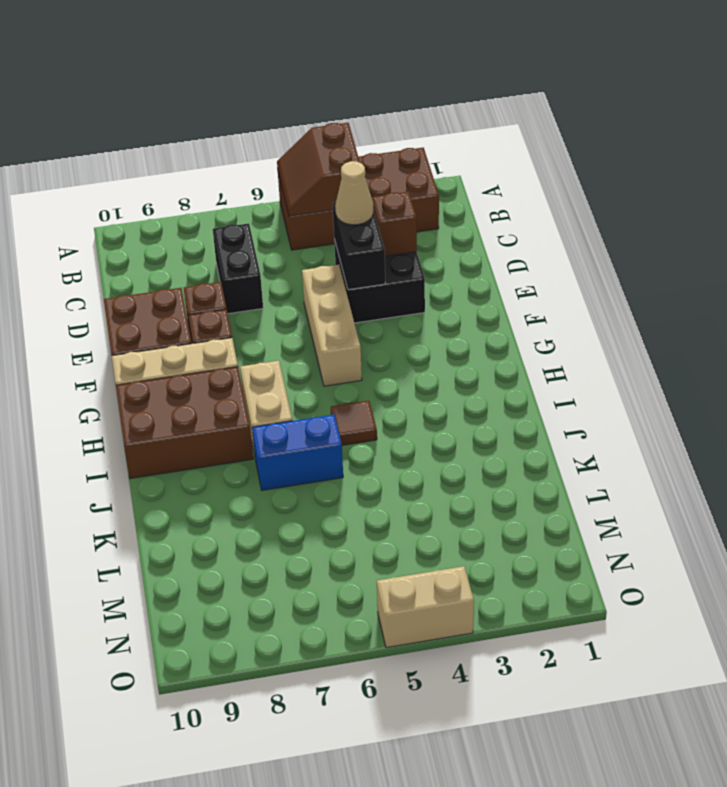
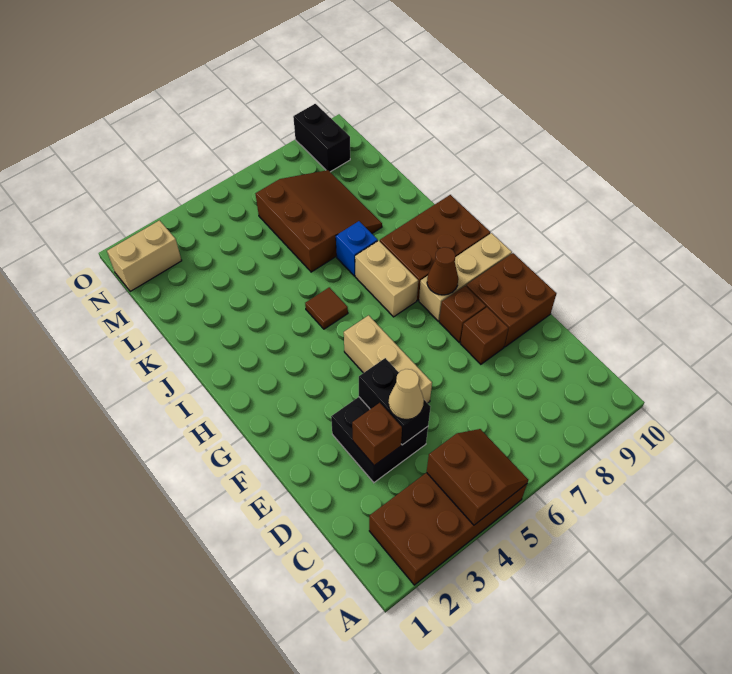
black 1x2 brick [213,224,263,314] -> black 1x2 brick moved to [293,104,350,172]
none -> brown 1x1 cone [427,247,458,295]
blue 1x2 brick [252,415,343,490] -> blue 1x1 brick [336,221,378,276]
none -> brown 3x3 slope [256,170,382,272]
tan 1x2 brick [377,566,474,648] -> tan 1x2 brick moved to [107,220,182,291]

